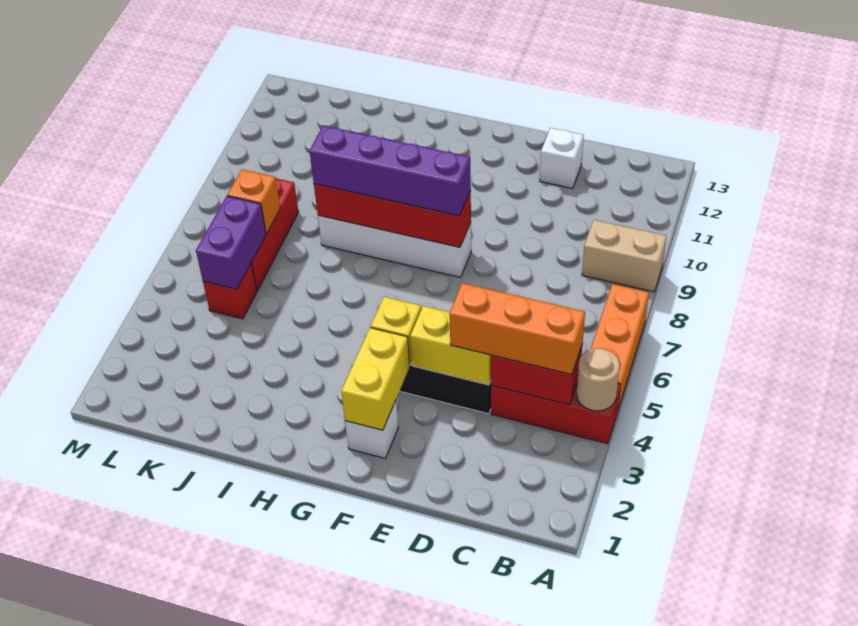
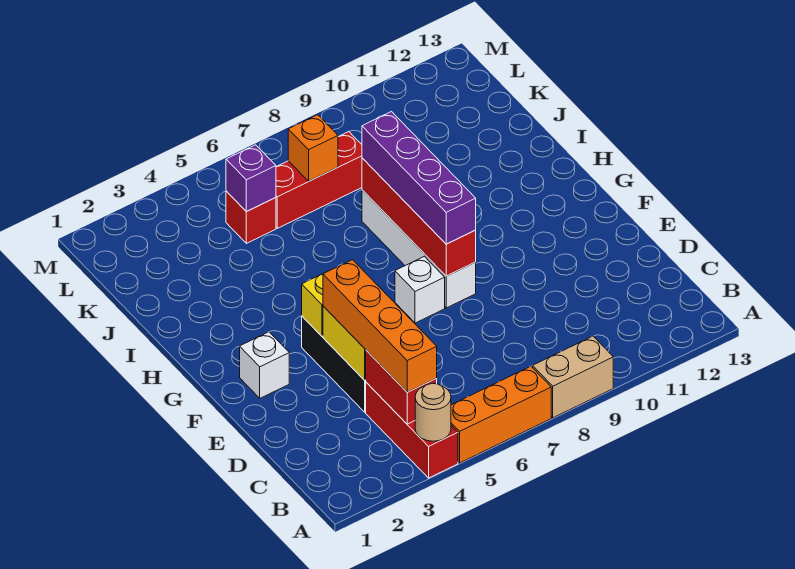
tan 1x2 brick [582,220,667,292] -> tan 1x2 brick turned to [533,336,613,418]
orange 1x3 brick [449,283,585,375] -> orange 1x4 brick [323,260,437,392]
white 1x1 brick [540,128,584,189] -> white 1x1 brick moved to [395,256,445,323]
yellow 1x2 brick [341,328,410,430] -> none
purple 1x2 brick [196,196,266,289] -> purple 1x1 brick [226,145,276,212]

